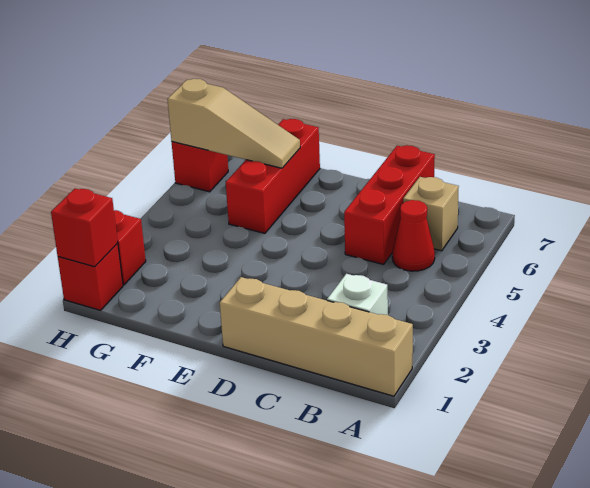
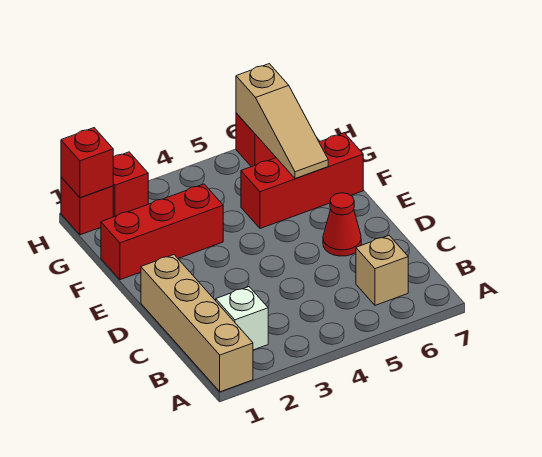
red 1x1 cone [392,200,435,271] -> red 1x1 cone moved to [323,193,361,256]
red 1x3 brick [344,145,435,264] -> red 1x3 brick moved to [101,184,223,280]

